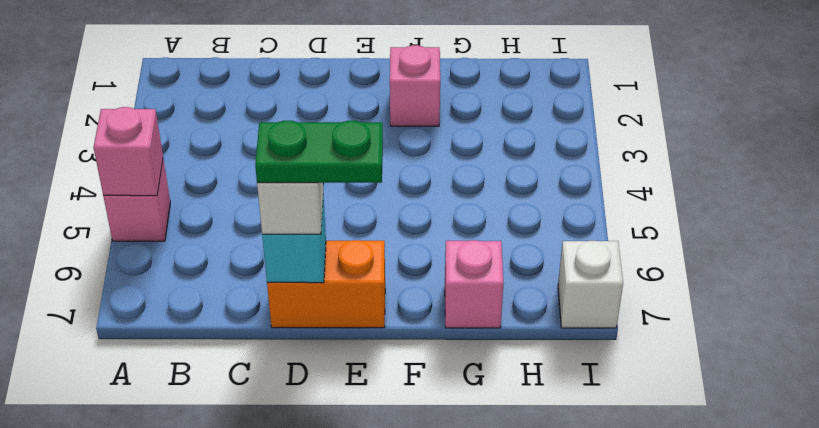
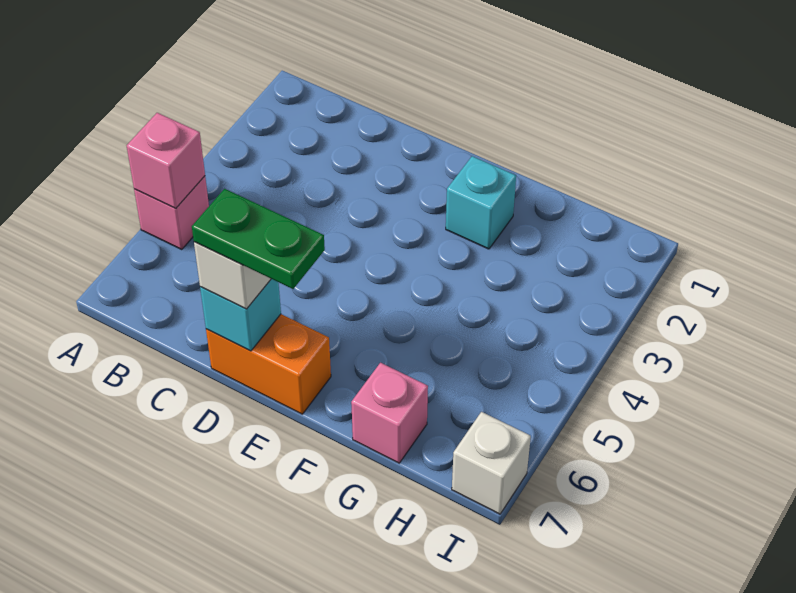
pink 1x1 brick [390,45,440,126] -> cyan 1x1 brick [446,156,516,249]

